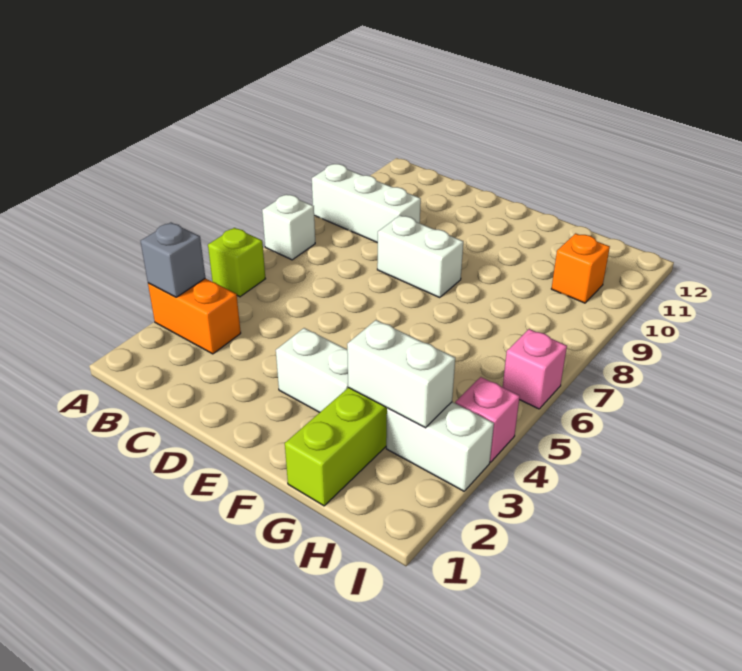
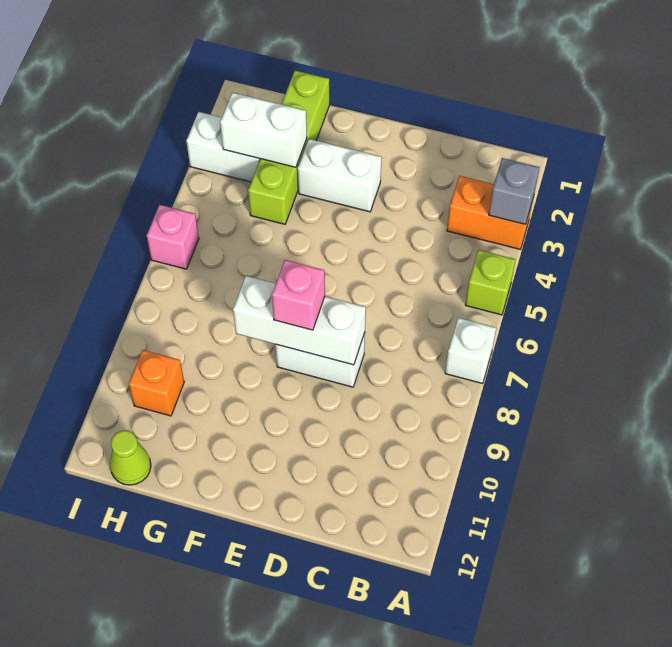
white 1x3 brick [312,164,421,243] -> white 1x3 brick moved to [233,276,366,365]
none -> lime 1x1 cone [110,431,151,485]
pink 1x1 brick [455,377,520,462] -> pink 1x1 brick moved to [272,260,325,330]

